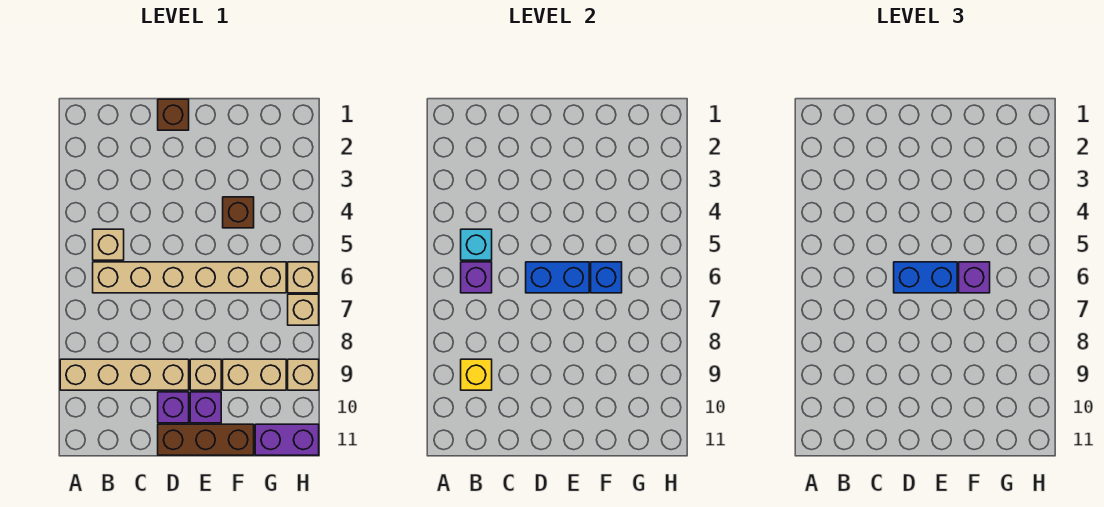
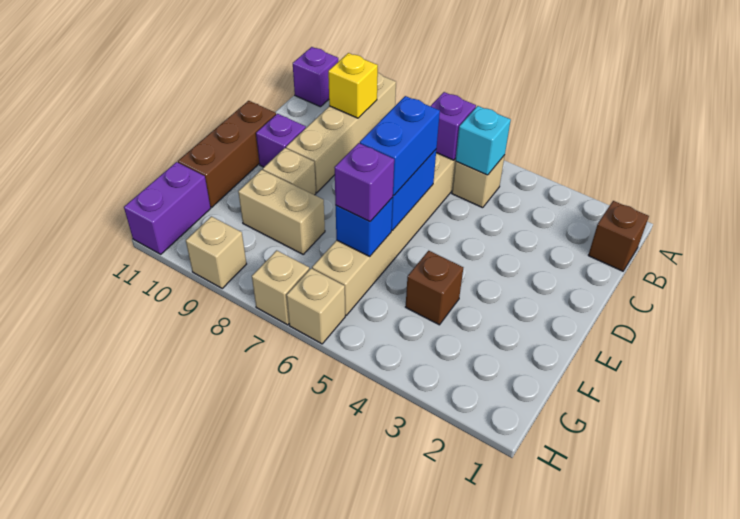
brown 1x1 brick [158,99,189,130] -> brown 1x1 brick moved to [588,201,649,271]
purple 1x1 brick [190,392,221,423] -> purple 1x1 brick moved to [293,47,338,107]
tan 1x2 brick [223,359,286,390] -> tan 1x2 brick turned to [238,170,325,254]

